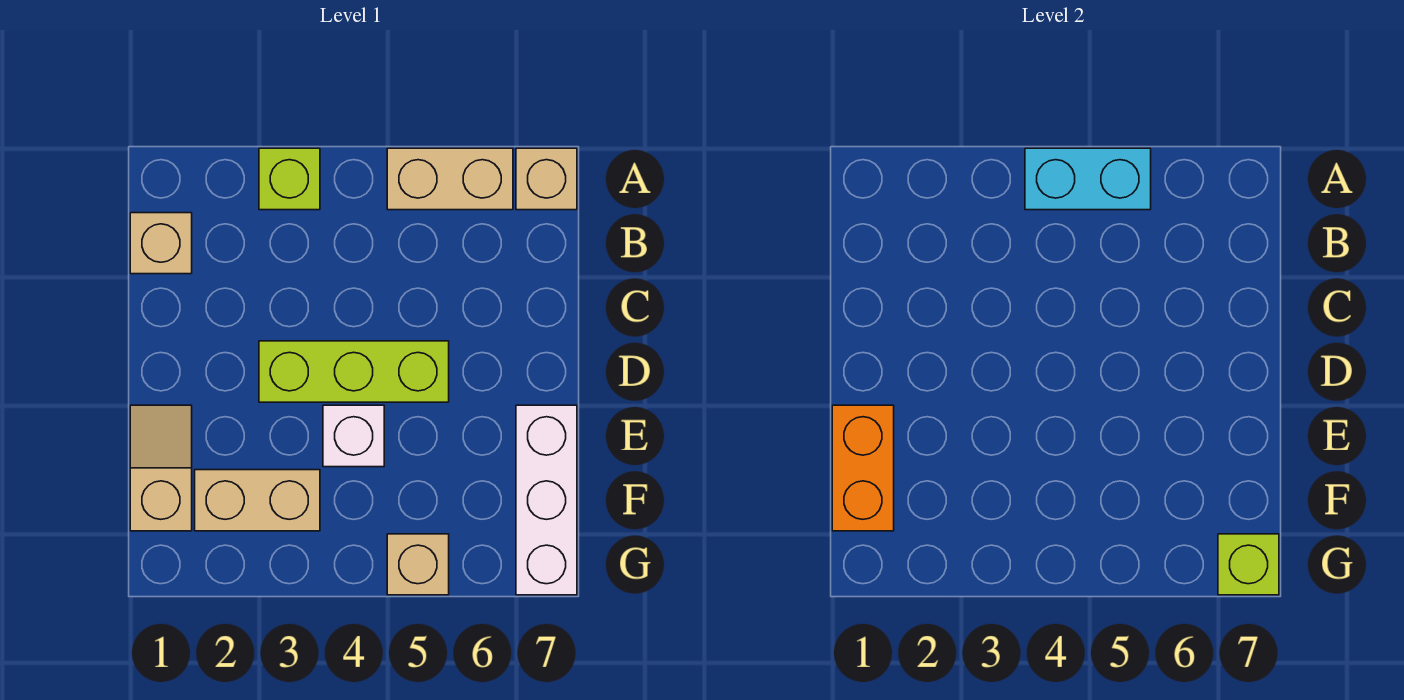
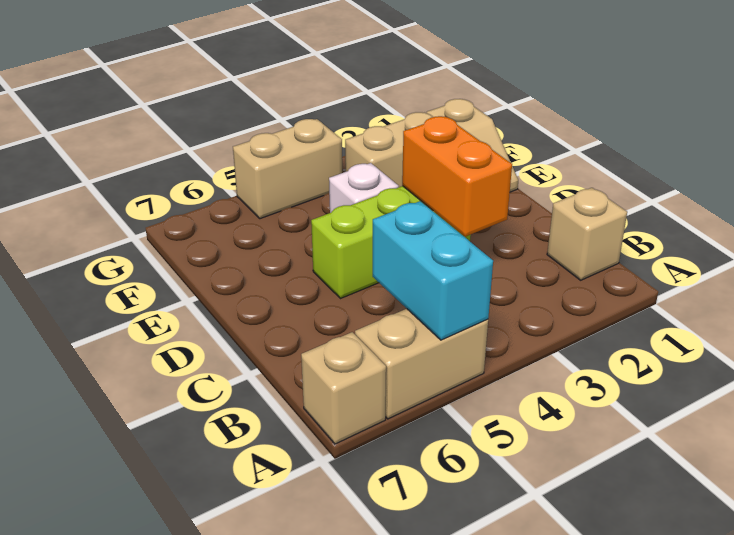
lime 1x1 brick [259,148,320,210] -> none
cyan 1x2 brick [1025,148,1151,210] -> cyan 1x2 brick turned to [373,201,493,340]
orange 1x2 brick [832,405,894,531] -> orange 1x2 brick moved to [402,116,512,237]
white 1x3 brick [516,405,577,595] -> none
tan 1x1 brick [387,534,449,595] -> tan 1x2 brick [233,119,342,219]
lime 1x1 brick [1218,534,1279,595] -> none

